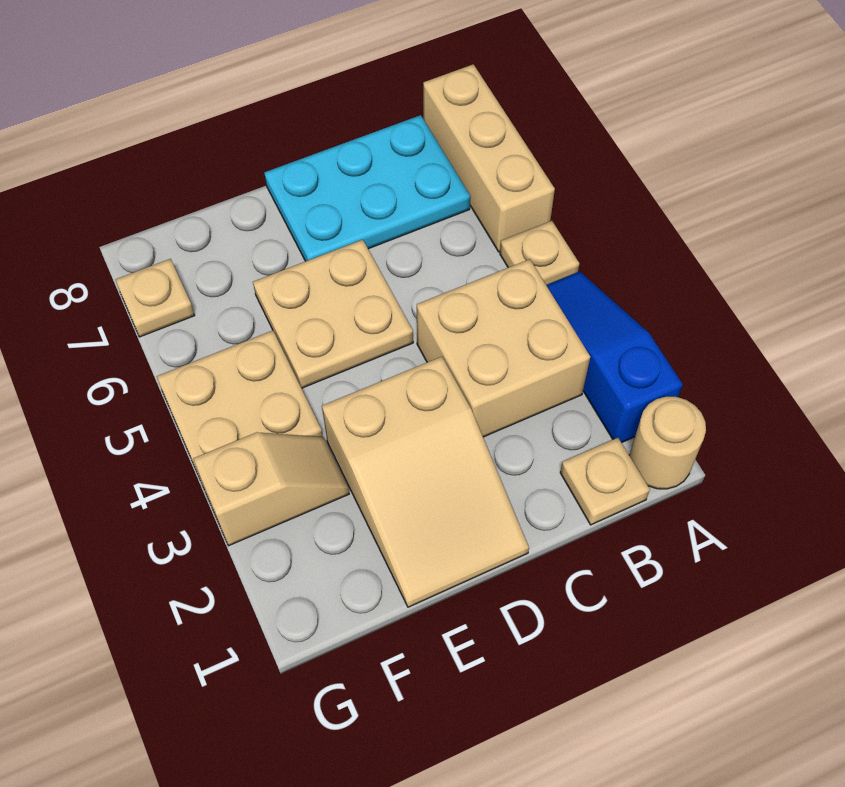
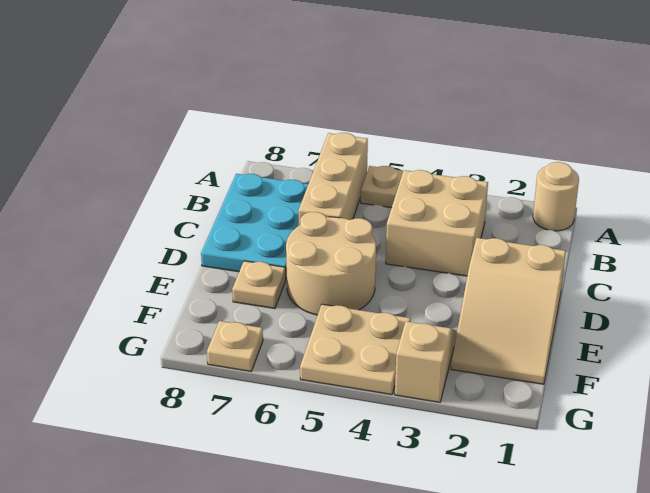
blue 1x3 slope [546,272,683,443] -> none
tan 1x3 brick [423,64,555,252] -> tan 1x3 brick turned to [298,133,368,225]
tan 1x1 plate [560,438,650,525] -> tan 1x1 plate moved to [232,261,286,309]
tan 2x3 slope [322,357,529,607] -> tan 2x3 slope turned to [451,238,566,384]
tan 2x2 plate [253,240,413,388] -> tan 2x2 round brick [286,212,376,315]

